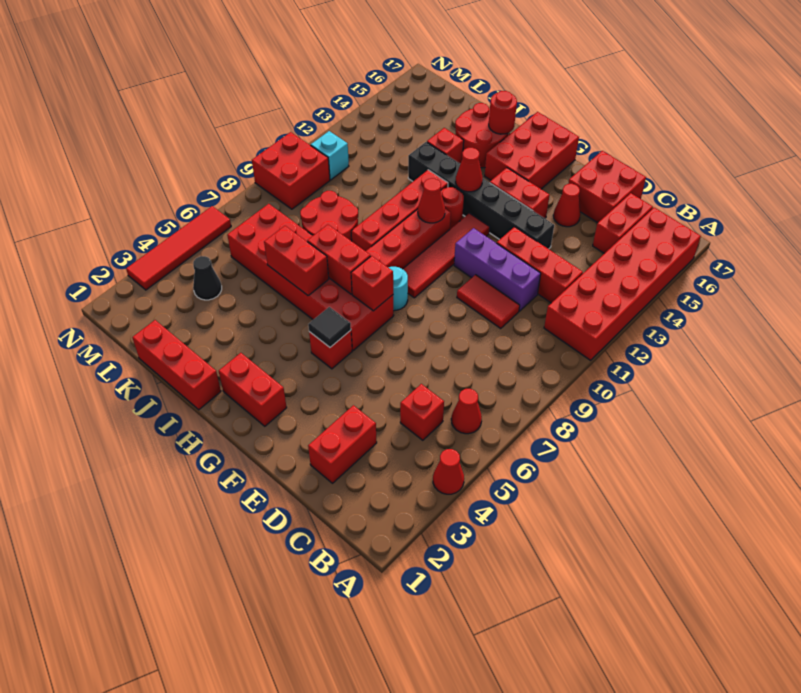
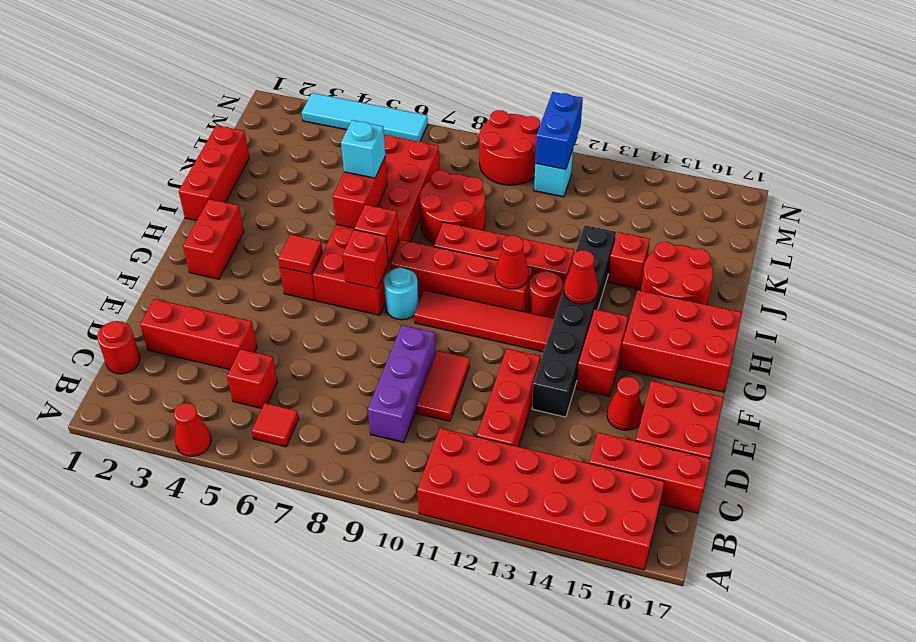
red 1x1 cone [451,389,482,434] -> red 1x1 tile [252,403,299,447]
red 1x2 brick [593,193,653,254] -> red 1x3 brick [589,432,710,513]
red 1x2 brick [308,405,377,483] -> red 1x3 brick [140,299,257,369]
purple 1x3 brick [454,228,541,311] -> purple 1x3 brick moved to [368,325,436,443]
black 1x1 tile [308,307,351,347] -> red 1x1 tile [278,234,322,274]
red 1x2 brick [307,224,371,294] -> red 1x1 brick [354,204,399,263]
red 1x1 round brick [489,91,517,134] -> red 1x1 round brick moved to [97,321,140,374]
none -> cyan 1x1 brick [341,120,385,178]
black 1x1 cone [193,256,222,300] -> none
red 2x2 brick [252,132,330,209] -> red 2x2 round brick [479,110,540,185]
none -> blue 1x2 brick [535,92,583,169]
red 1x4 tile [126,206,231,290] -> cyan 1x4 tile [302,93,428,142]

